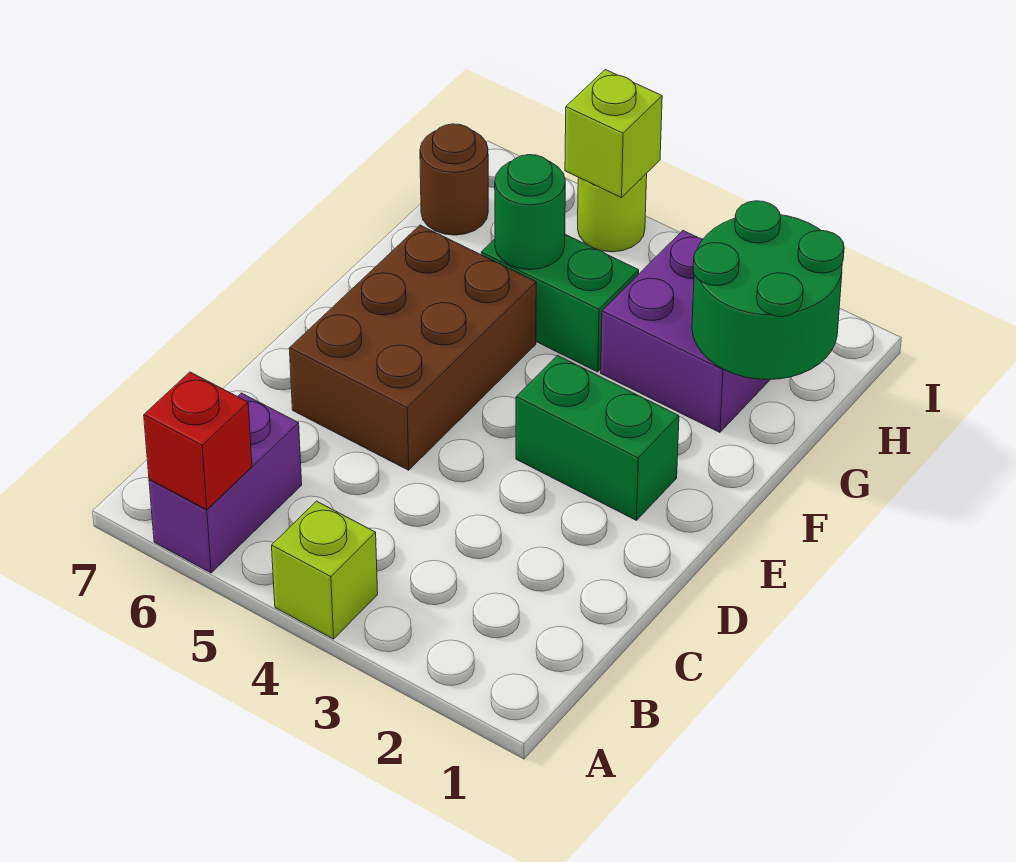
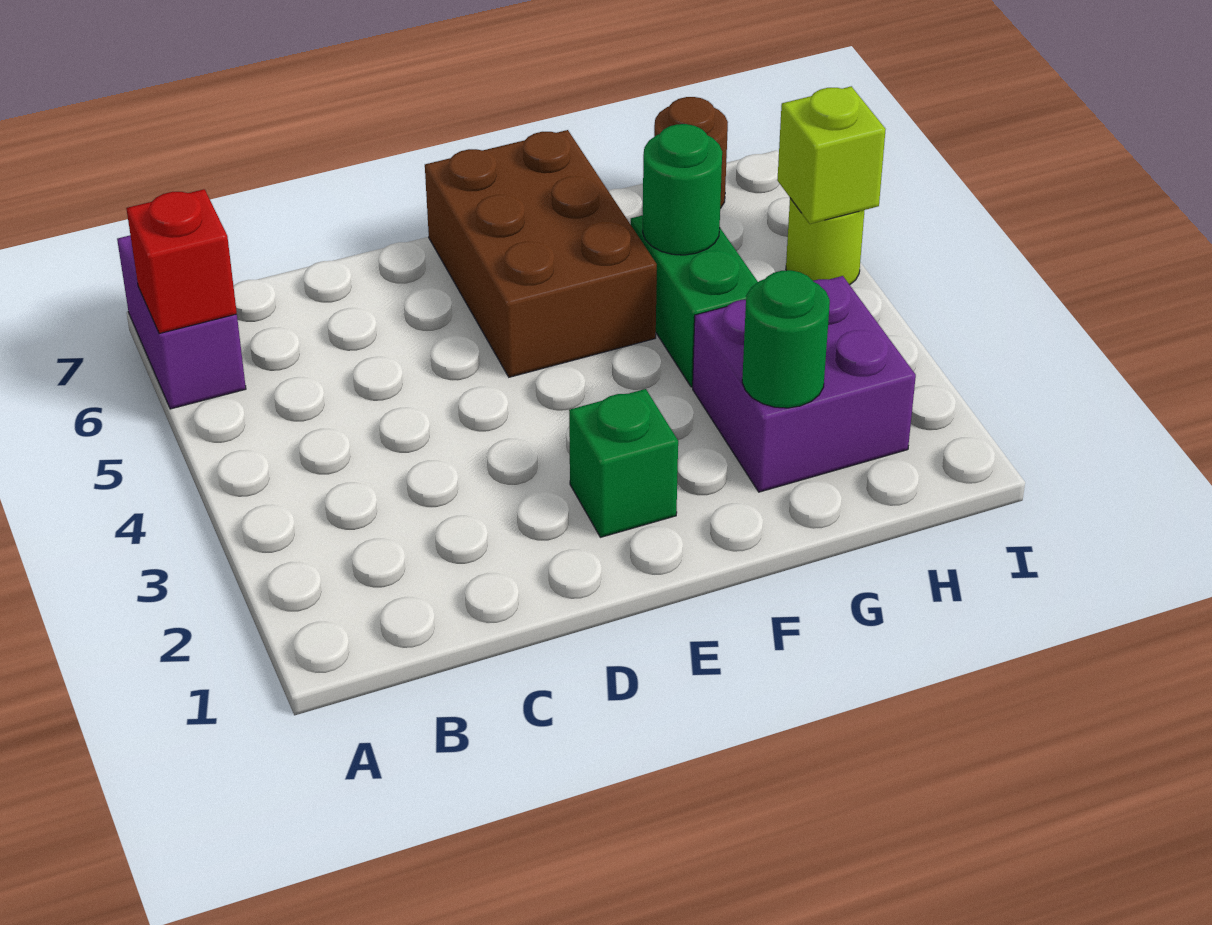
lime 1x1 brick [272,501,378,639] -> none
purple 1x2 brick [149,393,302,573] -> purple 1x2 brick turned to [117,236,246,409]
brown 2x3 brick [289,225,536,470] -> brown 2x3 brick turned to [425,130,657,377]
green 1x2 brick [516,356,679,520] -> green 1x1 brick [569,389,678,537]
green 2x2 round brick [692,201,844,380] -> green 1x1 round brick [742,270,830,408]

